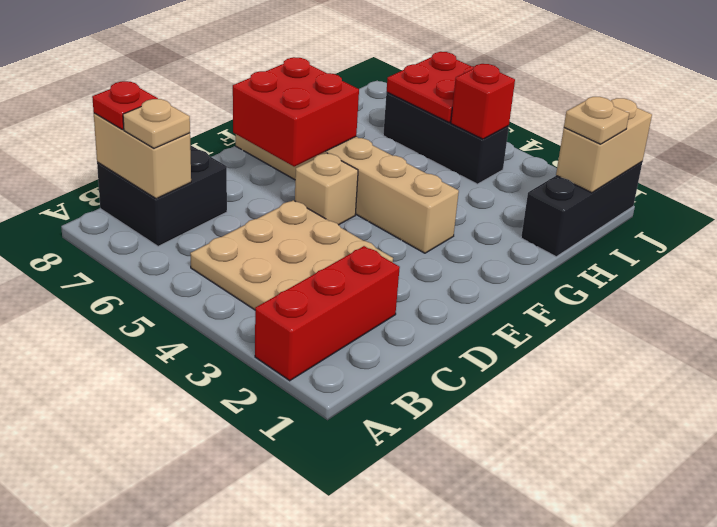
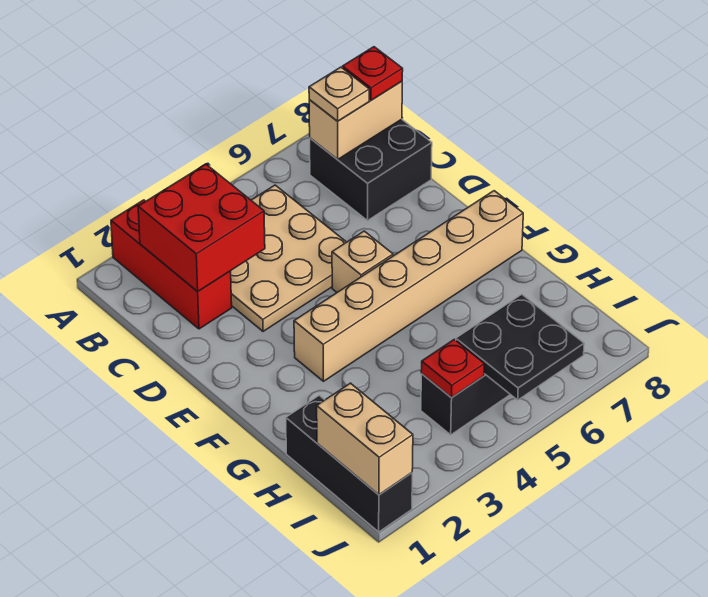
red 2x2 brick [233,57,359,166] -> red 2x2 brick moved to [138,164,265,292]
tan 1x1 plate [564,97,629,144] -> none
red 1x1 brick [451,64,515,139] -> red 1x1 plate [421,339,484,398]
red 2x2 plate [387,52,475,122] -> black 2x2 plate [456,294,584,400]

